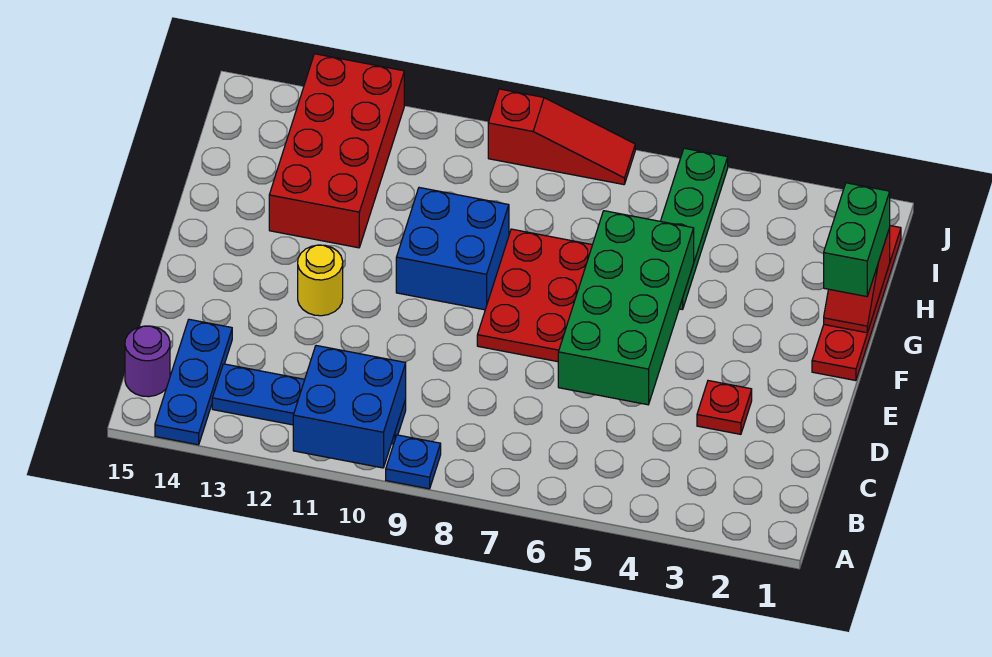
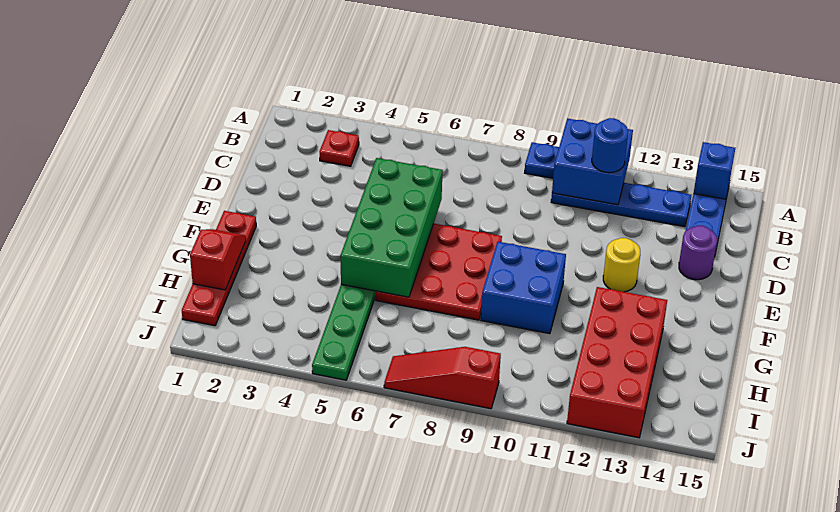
none -> blue 1x1 brick [694,142,735,199]
none -> blue 1x1 round brick [592,118,628,173]
purple 1x1 round brick [125,326,170,397] -> purple 1x1 round brick moved to [679,226,717,280]
red 1x1 plate [697,381,752,434] -> red 1x1 plate moved to [319,130,359,166]
green 1x2 brick [824,183,890,297] -> none

